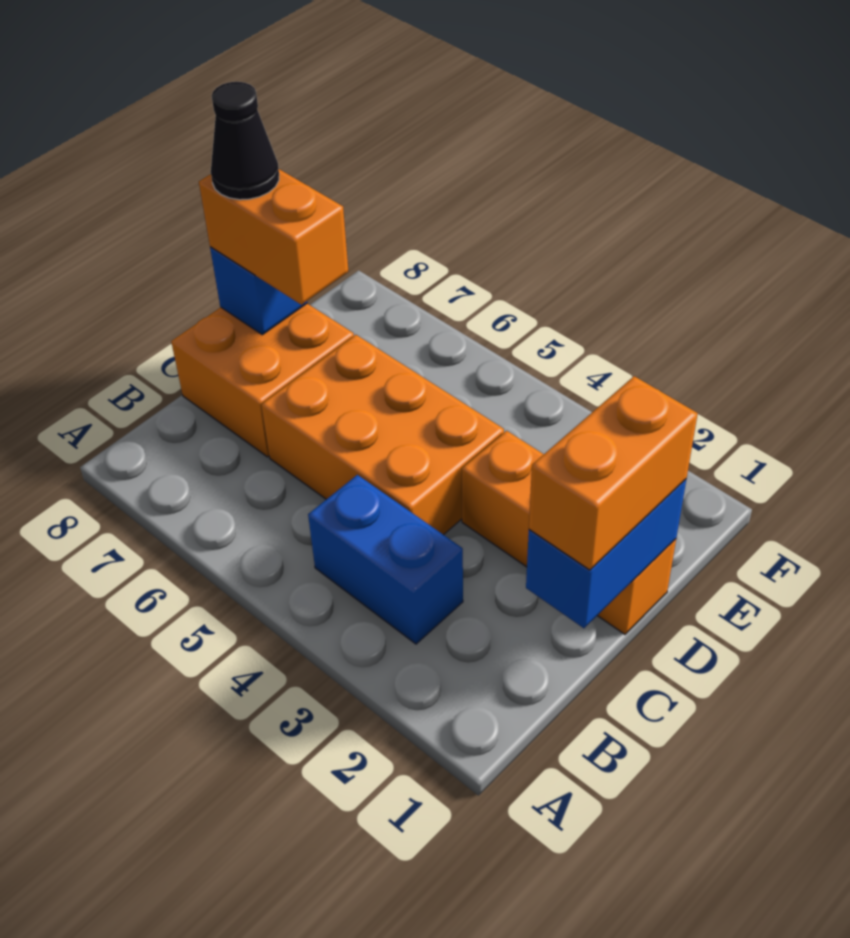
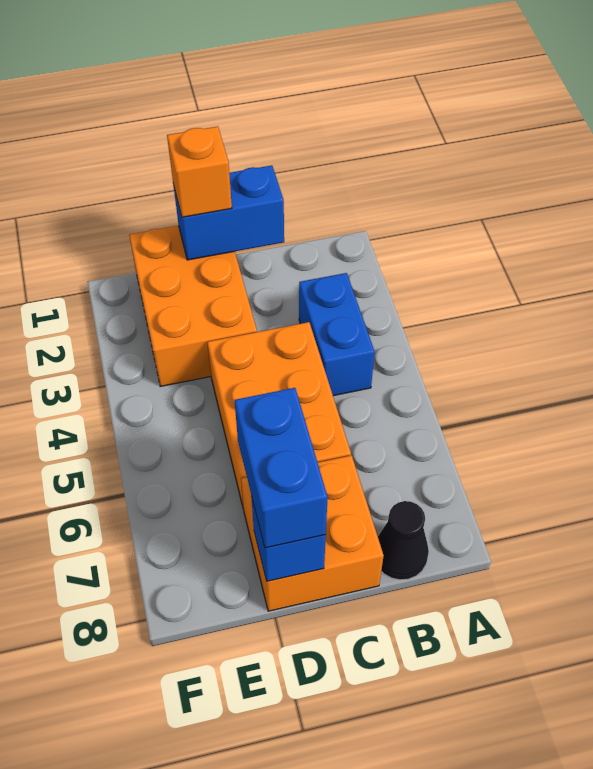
orange 1x2 brick [529,376,698,570] -> orange 1x1 brick [167,126,232,217]
orange 1x3 brick [462,431,676,634] -> orange 2x3 brick [129,226,257,387]
orange 1x2 brick [199,169,348,305] -> blue 1x2 brick [235,388,328,548]
black 1x1 cone [211,82,279,200] -> black 1x1 cone moved to [378,501,429,580]

